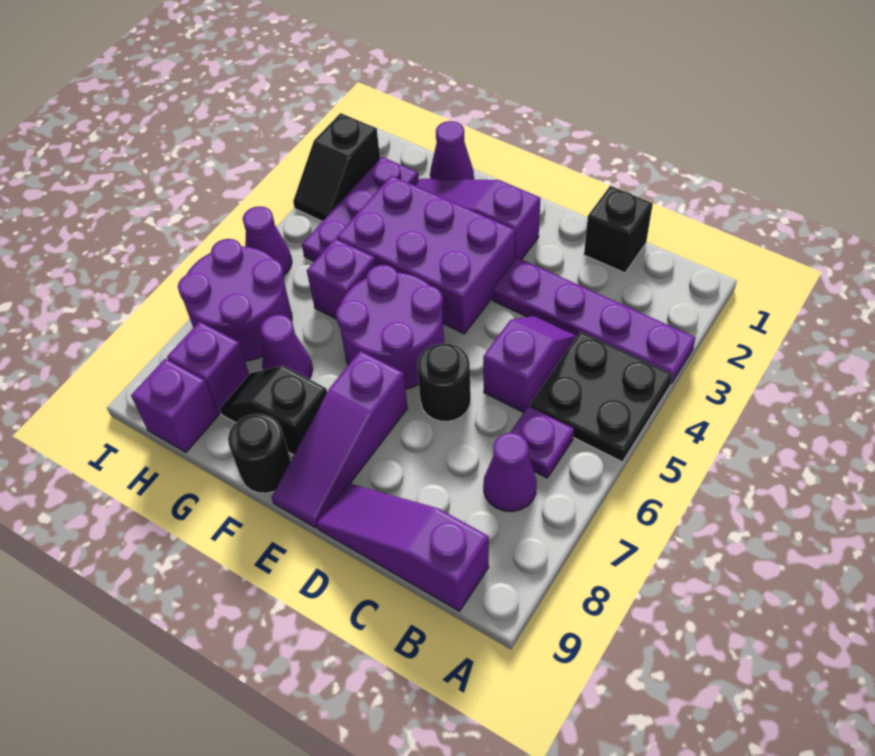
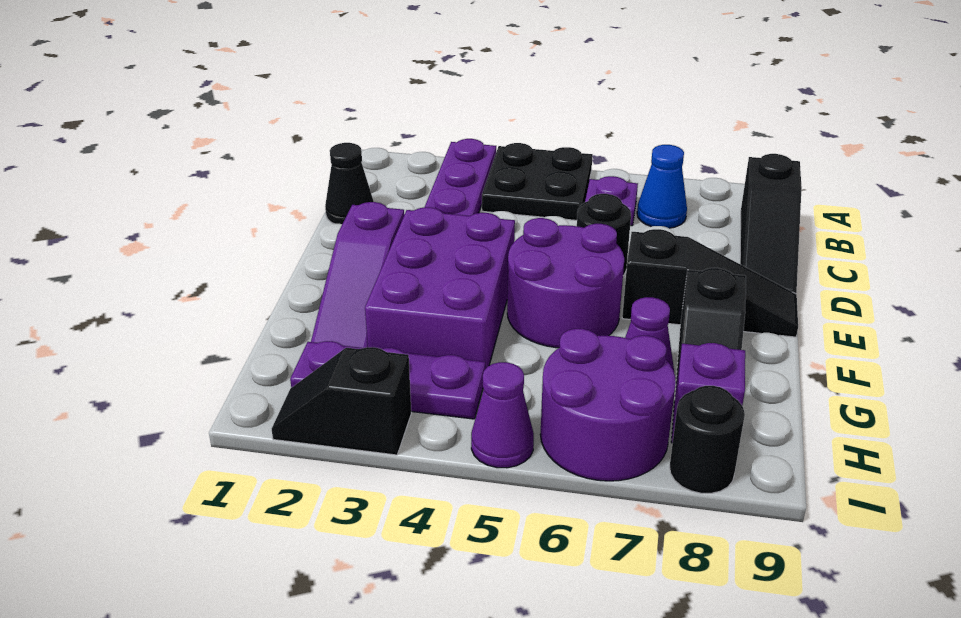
purple 1x1 cone [483,433,537,512] -> blue 1x1 cone [637,145,687,228]
purple 1x3 slope [317,483,489,611] -> black 1x3 slope [740,154,802,294]
black 1x1 brick [584,186,653,273] -> black 1x1 cone [325,143,374,224]
purple 1x2 slope [483,316,577,413] -> none
purple 1x3 slope [272,351,408,528] -> black 1x3 slope [622,229,798,337]
black 1x1 round brick [228,414,291,493] -> black 1x1 round brick moved to [670,386,745,493]
purple 1x1 cone [430,121,474,180] -> none
purple 1x1 brick [307,239,376,319] -> none
purple 1x1 brick [131,359,218,452] -> none
black 1x2 slope [293,113,380,221] -> black 1x2 slope turned to [272,347,411,455]

